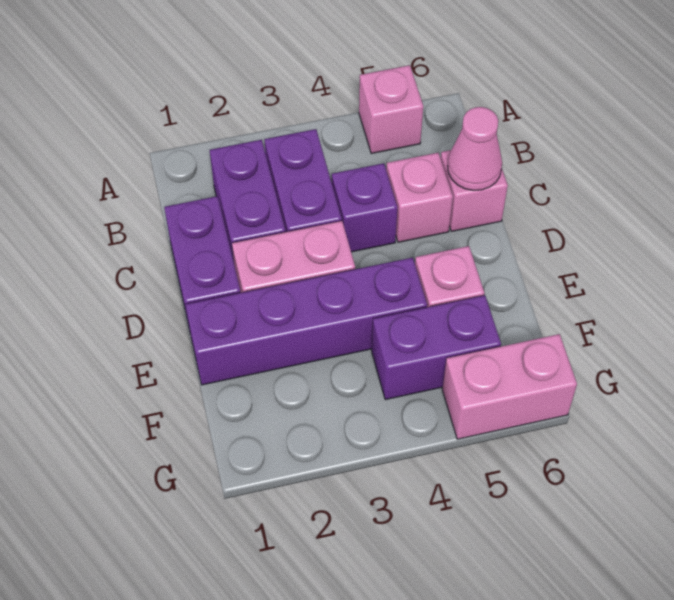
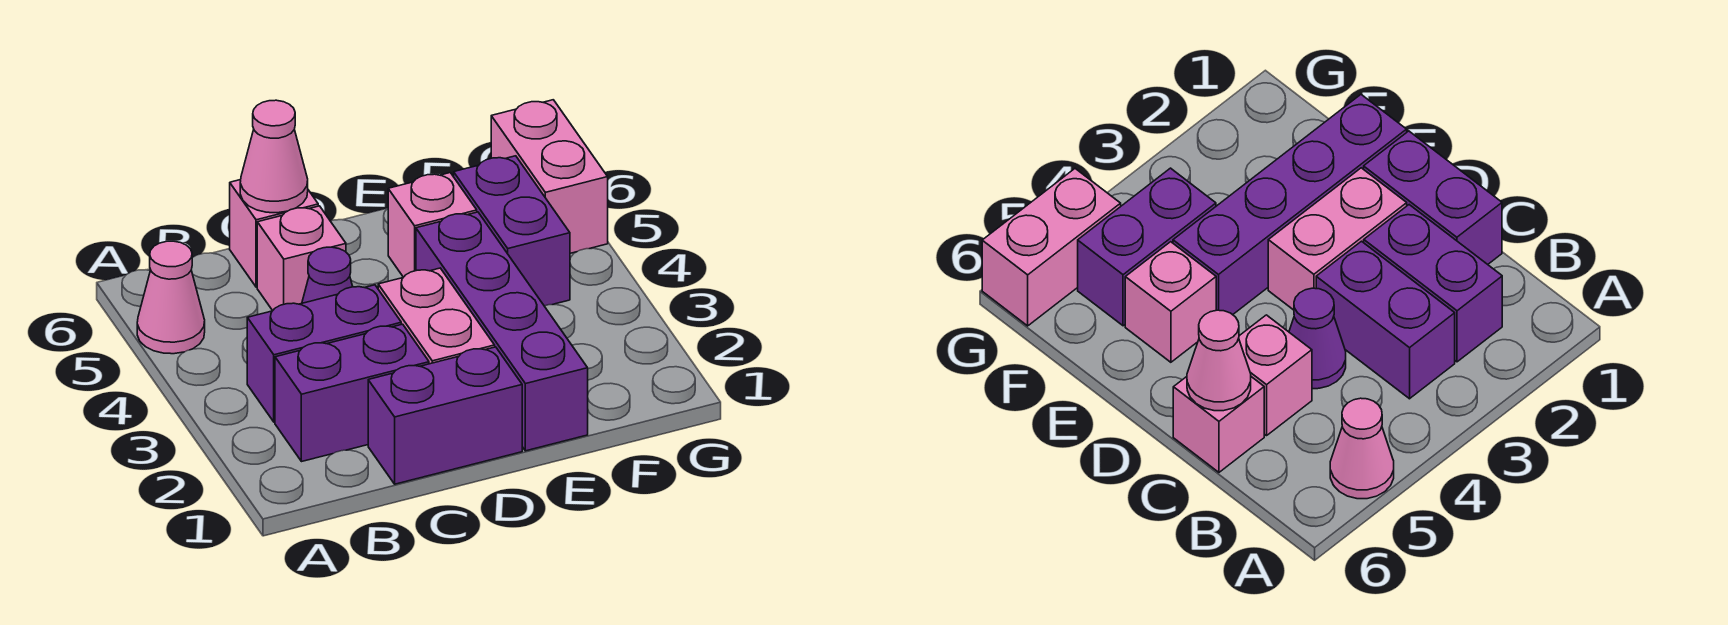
pink 1x1 brick [359,65,423,154] -> pink 1x1 cone [137,241,205,354]
purple 1x1 brick [332,163,397,252] -> purple 1x1 cone [302,247,353,303]

